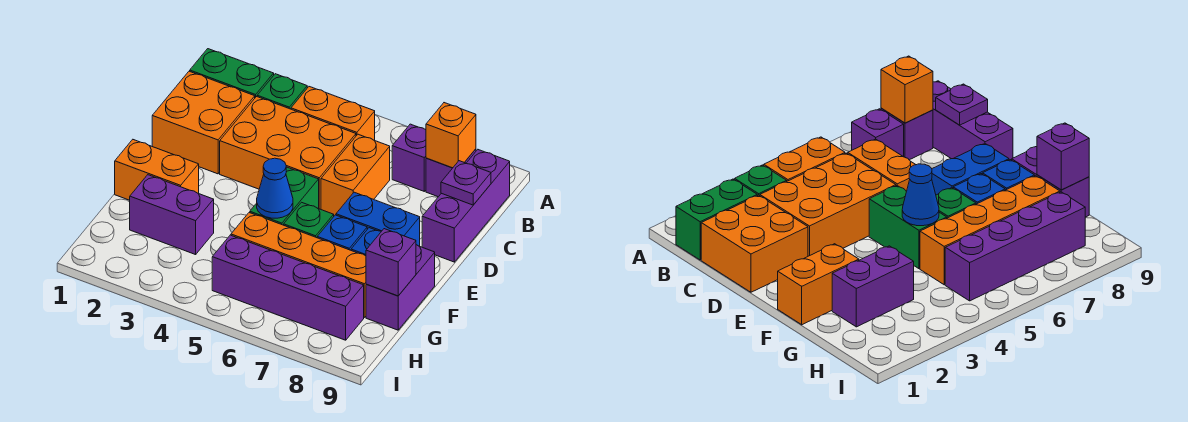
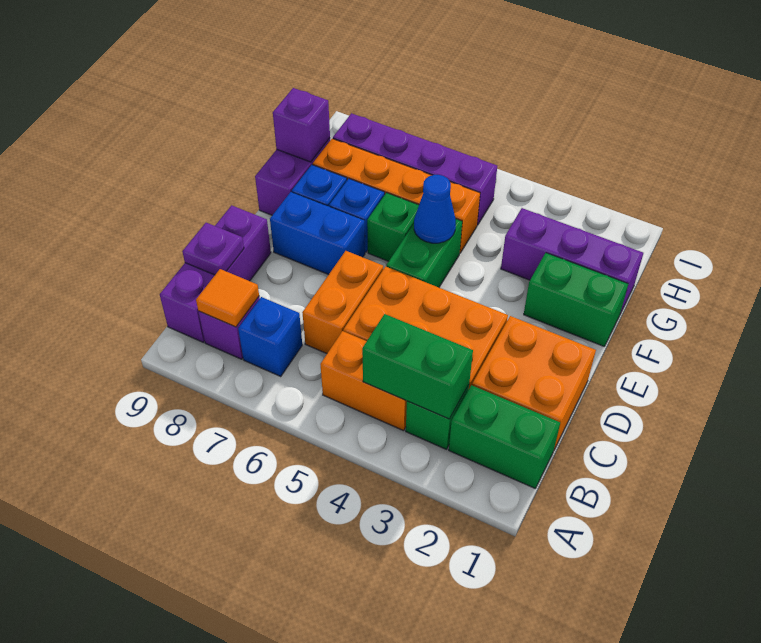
none -> green 1x2 brick [362,314,473,419]
purple 1x1 brick [392,124,426,191] -> blue 1x1 brick [238,297,302,376]
orange 1x1 brick [426,103,476,168] -> orange 1x1 tile [196,269,259,327]
orange 1x2 brick [115,140,199,200] -> green 1x2 brick [524,253,628,346]
purple 1x2 brick [130,175,214,255] -> purple 1x3 brick [501,208,643,314]

